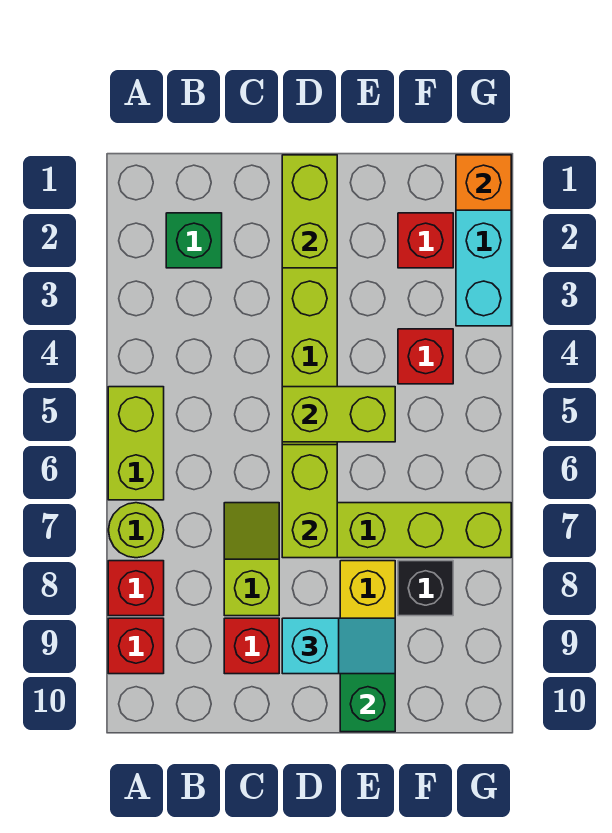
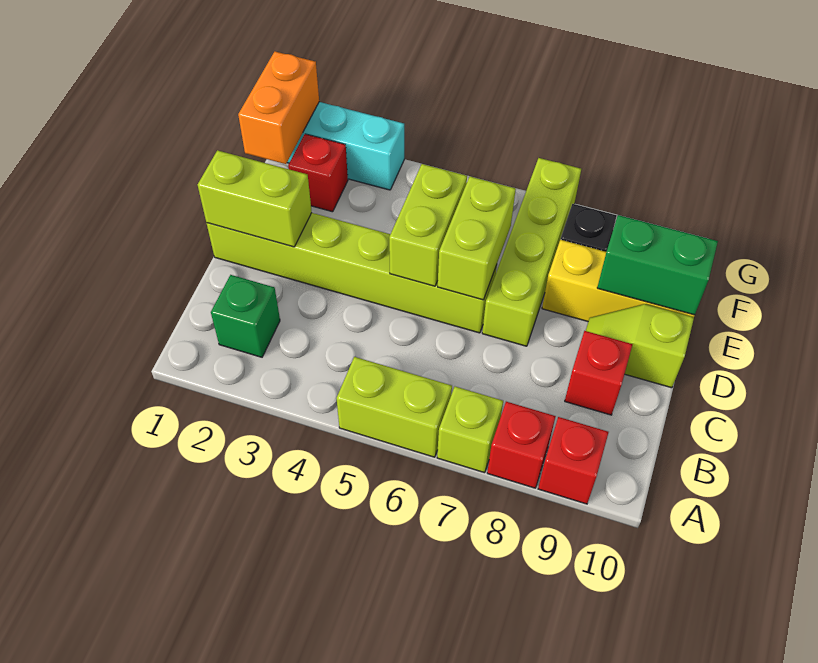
lime 1x1 round brick [109,503,164,558] -> lime 1x1 brick [437,387,503,473]
lime 1x2 slope [224,503,279,616] -> lime 1x2 slope moved to [586,304,694,388]
lime 1x2 brick [282,445,337,558] -> lime 1x2 brick turned to [438,176,516,300]
cyan 1x2 slope [282,618,395,674] -> none
red 1x1 brick [398,329,453,384] -> none
orange 1x1 brick [456,155,511,210] -> orange 1x2 brick [238,52,319,164]

